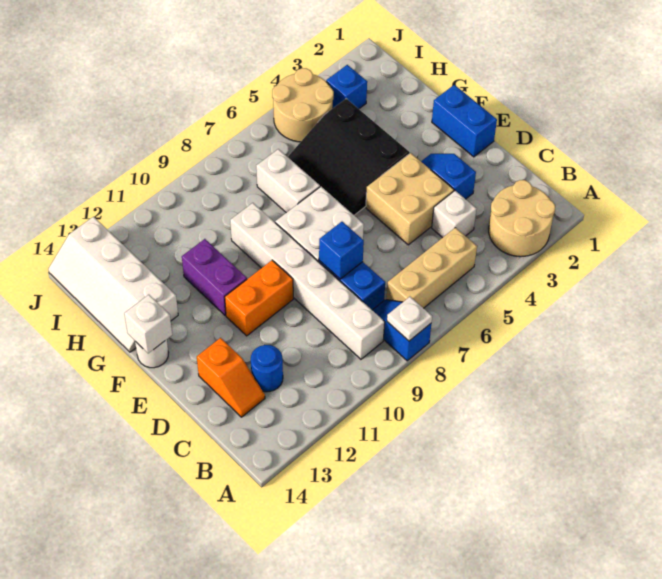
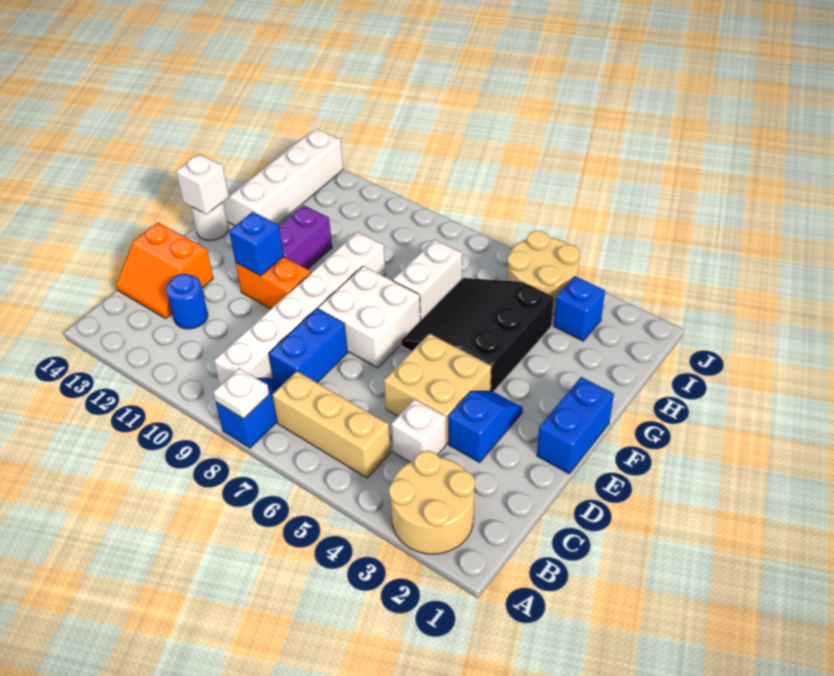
orange 1x2 slope [197,338,265,417] -> orange 2x2 slope [116,223,213,318]
blue 1x1 brick [319,222,364,279] -> blue 1x1 brick moved to [229,212,283,276]

